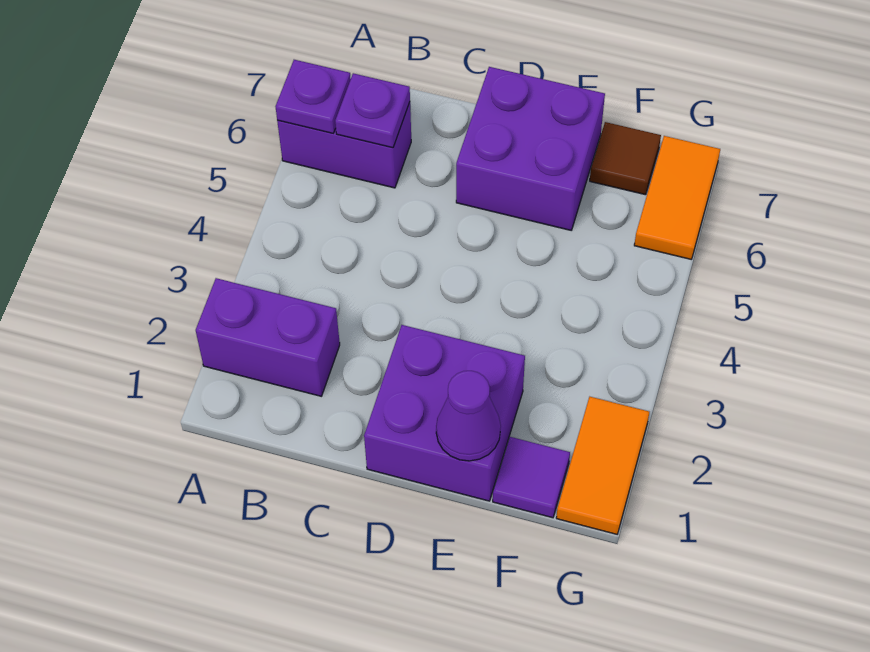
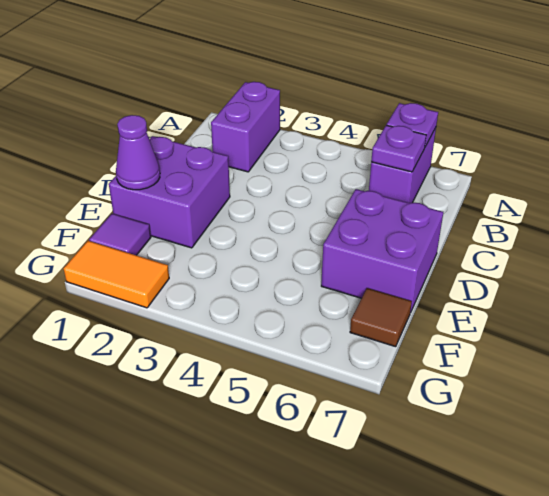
orange 1x2 tile [634,136,720,259] -> none

